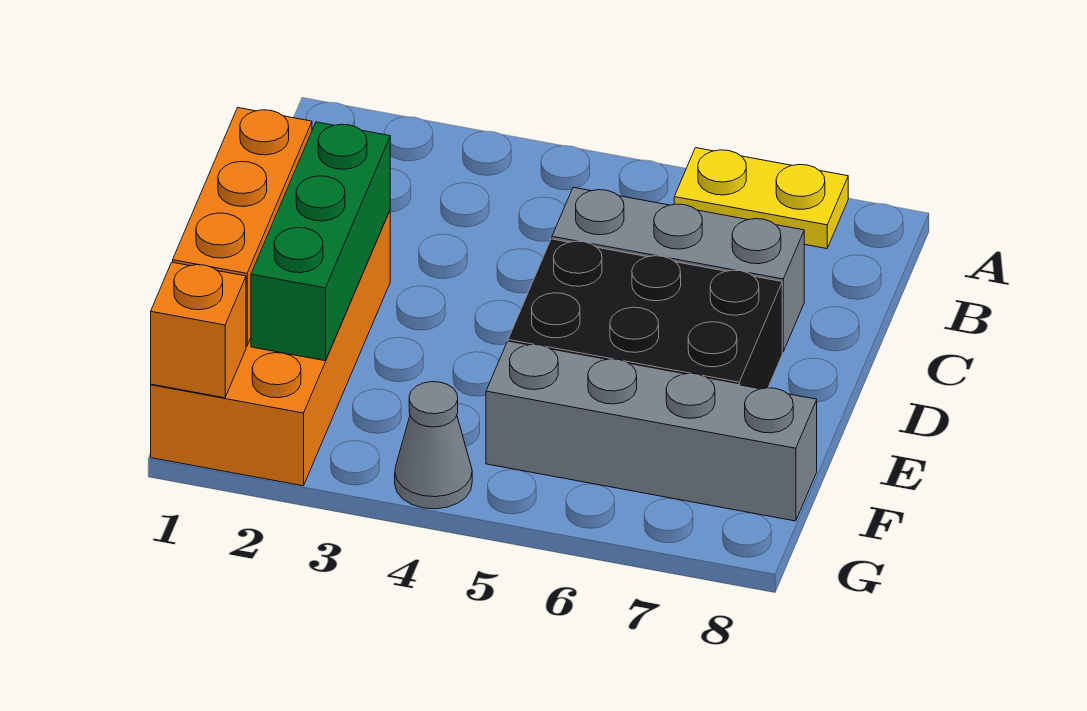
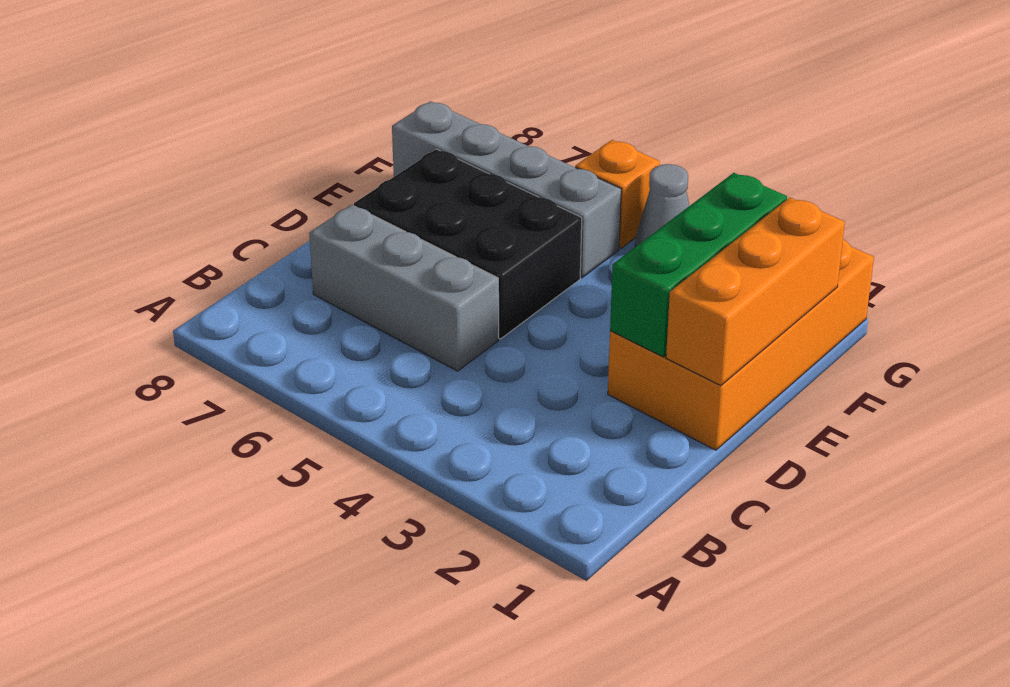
yellow 1x2 plate [674,148,848,249] -> none
orange 1x1 brick [151,262,246,398] -> orange 1x1 brick moved to [575,140,660,249]

